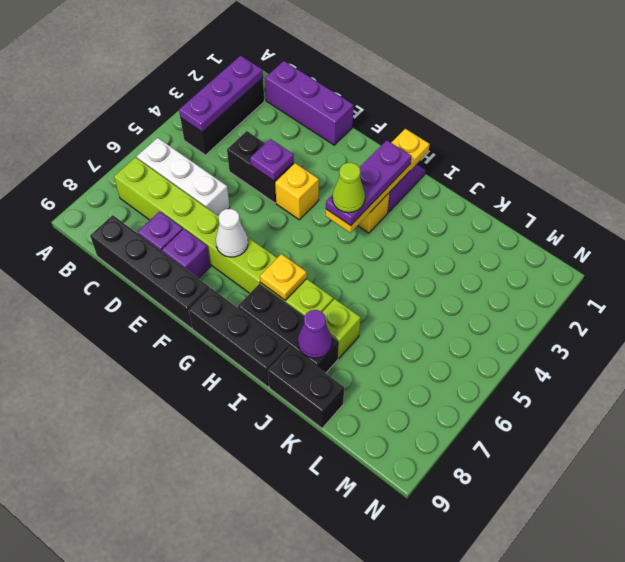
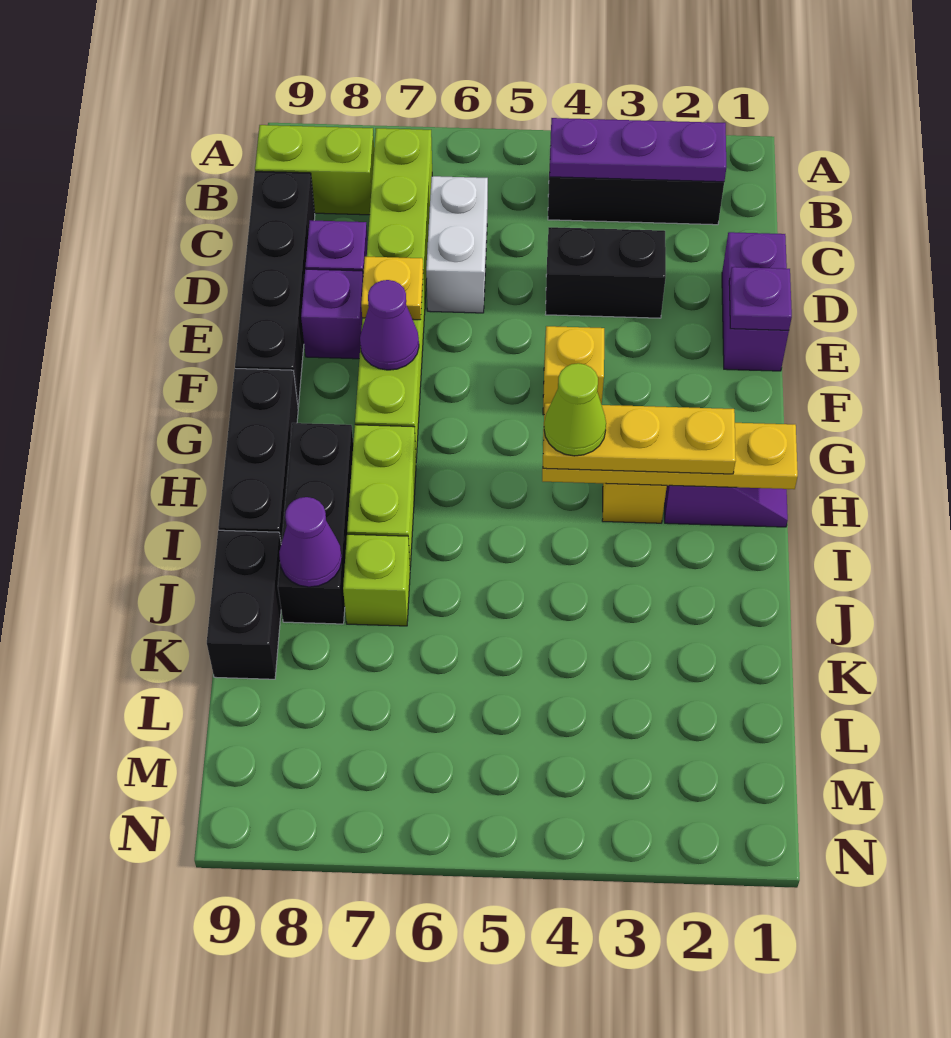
white 1x3 brick [137,138,230,216] -> white 1x2 brick [426,176,488,313]
none -> lime 1x2 brick [255,125,374,215]
purple 1x3 brick [265,61,353,145] -> purple 1x2 brick [722,232,789,371]
black 1x2 brick [227,131,294,203] -> black 1x2 brick turned to [545,227,666,318]
purple 1x1 plate [250,139,294,181] -> purple 1x1 plate moved to [729,267,792,330]
white 1x1 cone [216,209,248,257] -> purple 1x1 cone [360,280,419,370]
purple 1x3 plate [326,140,411,225] -> yellow 1x3 plate [543,403,736,474]
yellow 1x1 plate [260,254,307,300] -> yellow 1x1 plate moved to [361,257,423,320]

